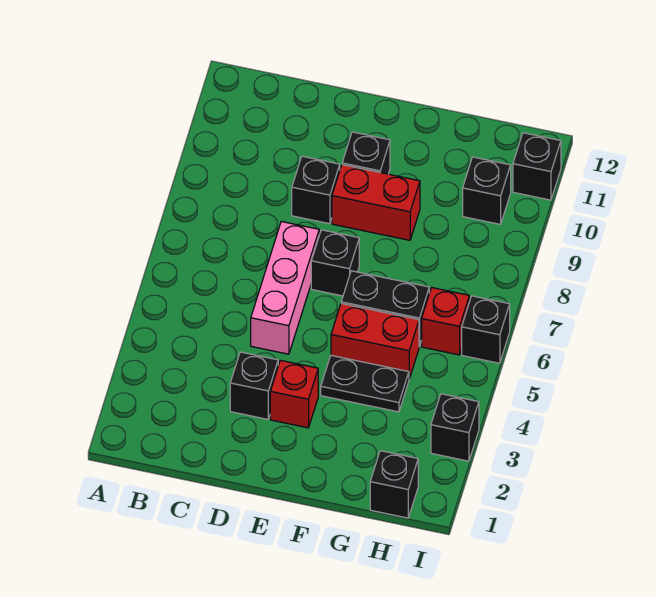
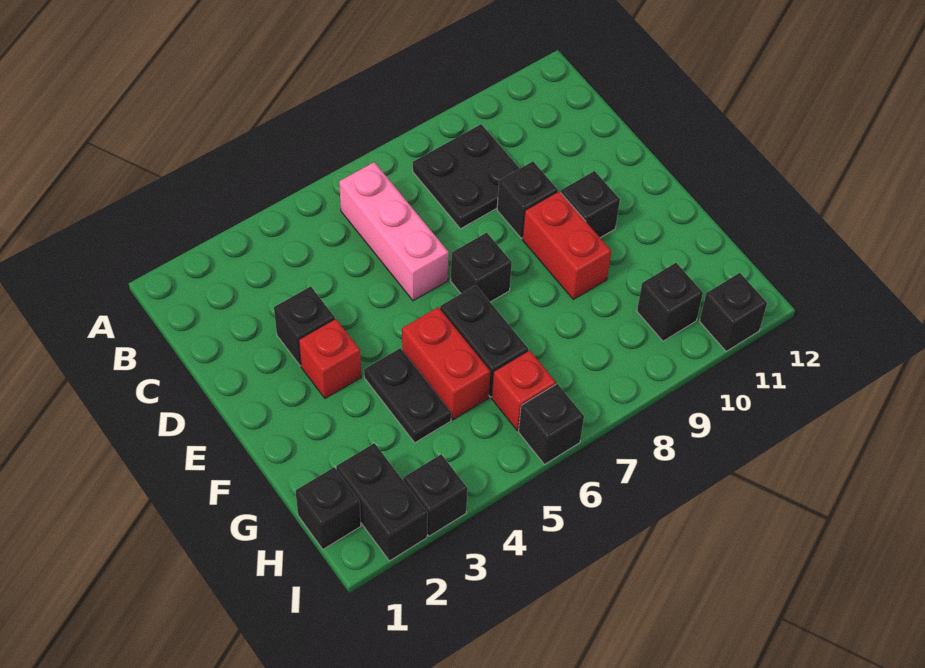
none -> black 2x2 plate [413,124,520,229]
pink 1x3 brick [251,222,319,354] -> pink 1x3 brick turned to [339,162,449,301]
none -> black 1x2 brick [336,443,428,561]

